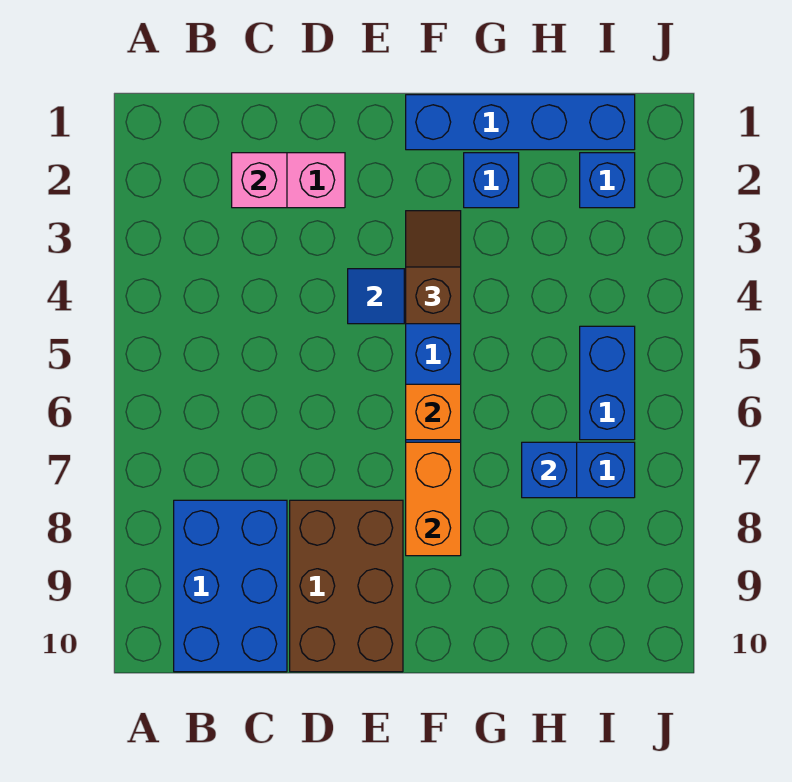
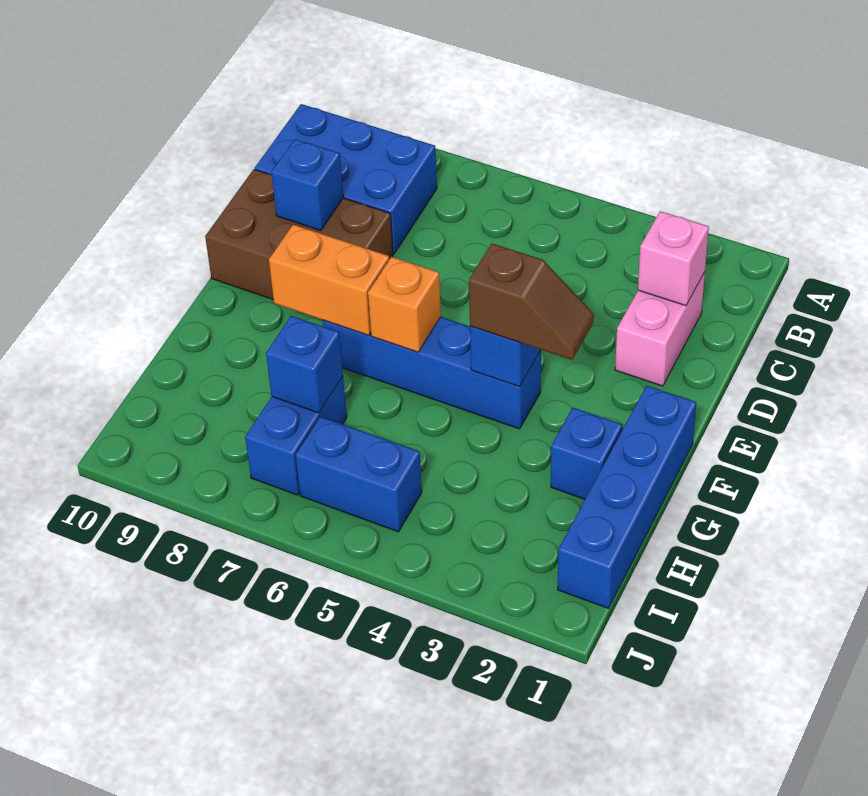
blue 1x1 brick [580,153,635,208] -> blue 1x1 brick moved to [271,139,343,231]

